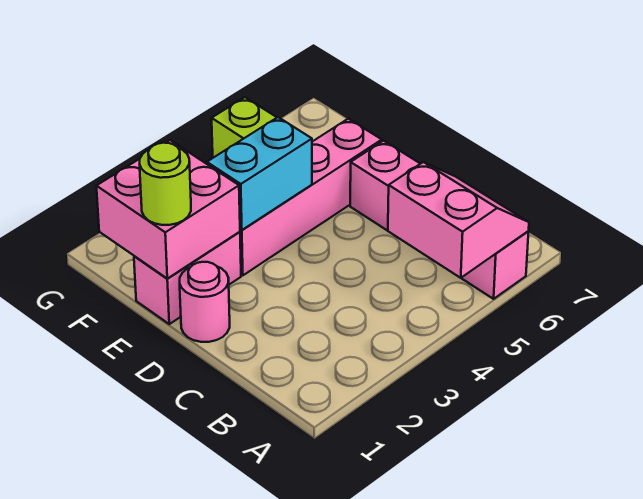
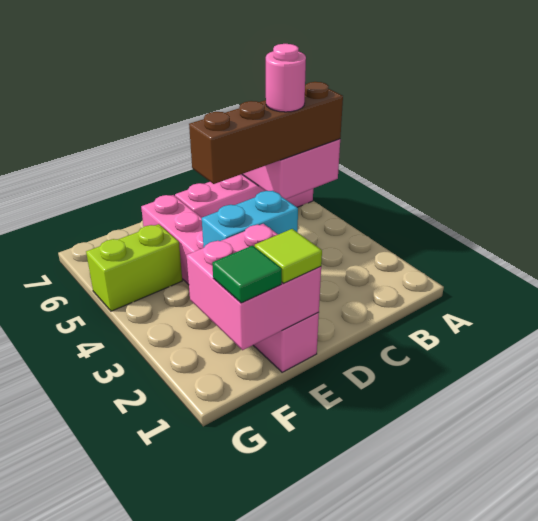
none -> brown 1x4 brick [189,82,343,184]
pink 1x1 round brick [180,262,230,342] -> pink 1x1 round brick moved to [266,44,306,112]
lime 1x1 round brick [140,143,191,225] -> lime 1x1 tile [255,229,322,283]
cyan 1x2 brick [207,117,312,230] -> cyan 1x2 brick turned to [202,191,298,247]
none -> green 1x1 tile [212,246,282,303]

